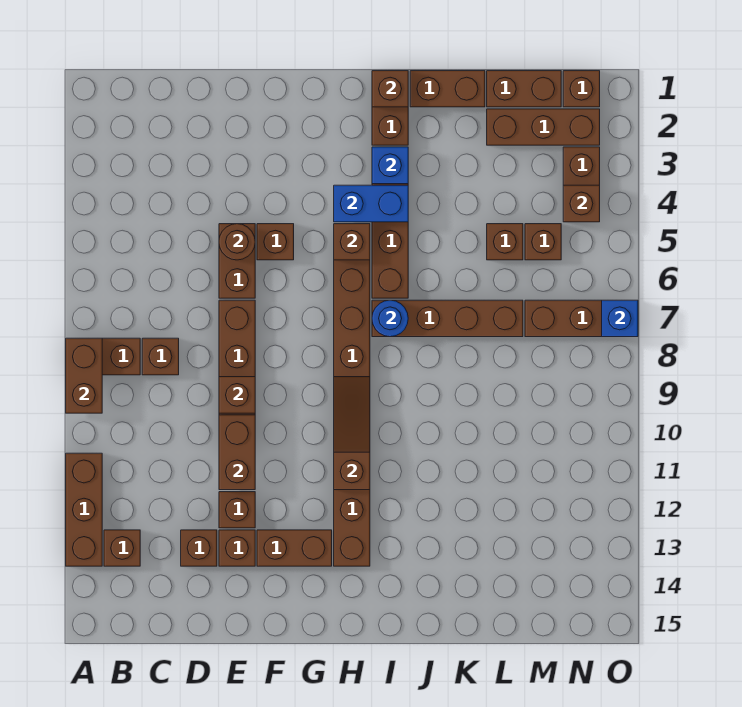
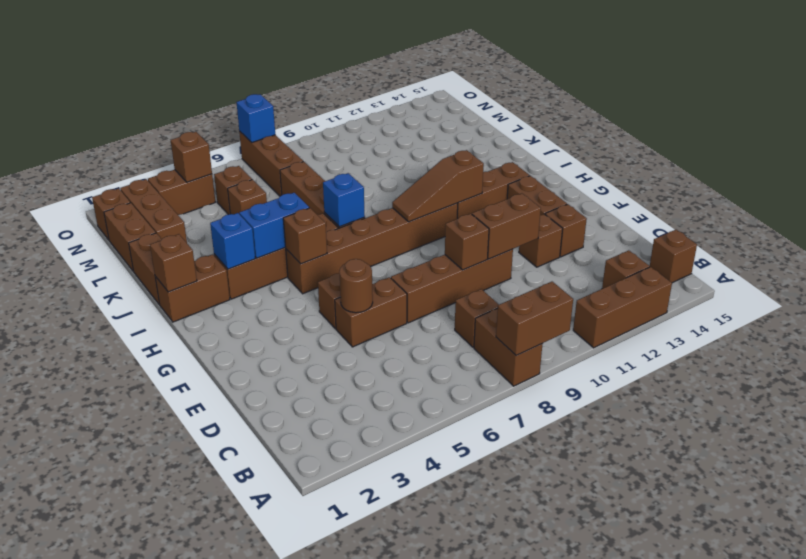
brown 1x1 brick [181,530,217,566] -> brown 1x1 brick moved to [650,230,697,283]
blue 1x2 brick [334,185,408,222] -> blue 1x2 brick turned to [239,193,309,258]
blue 1x1 round brick [372,300,408,337] -> blue 1x1 brick [323,173,365,227]

